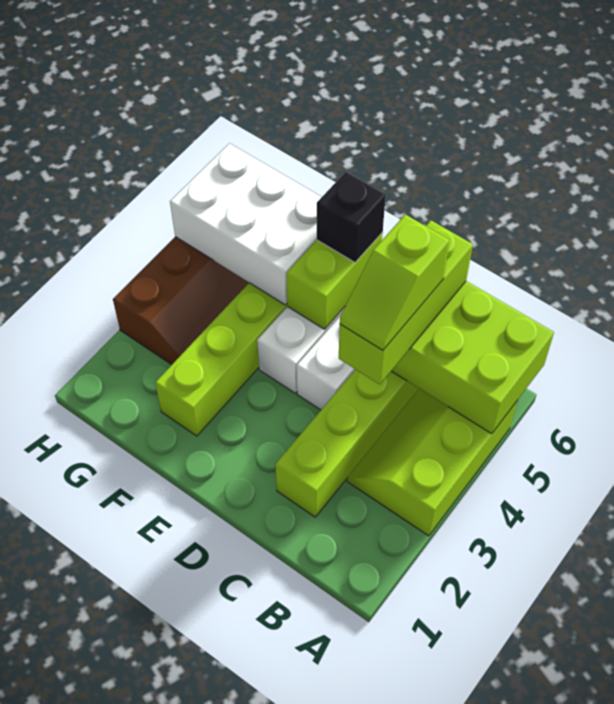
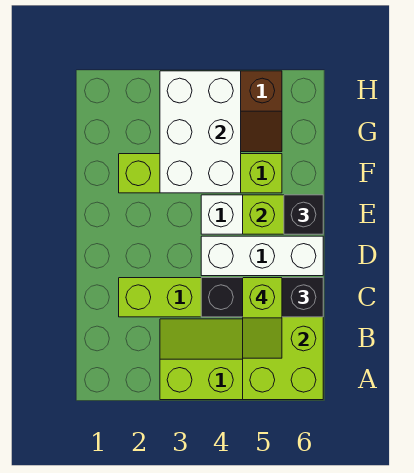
lime 1x3 brick [339,221,473,384] -> black 1x3 brick [201,278,323,317]
lime 1x2 slope [340,215,450,350] -> lime 1x2 slope turned to [243,278,282,358]
white 2x3 brick [170,143,321,305] -> white 2x3 brick moved to [160,71,241,193]

